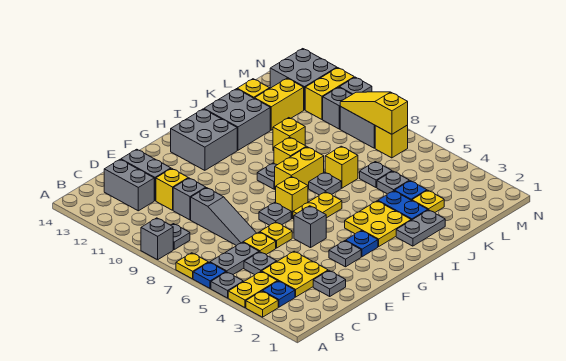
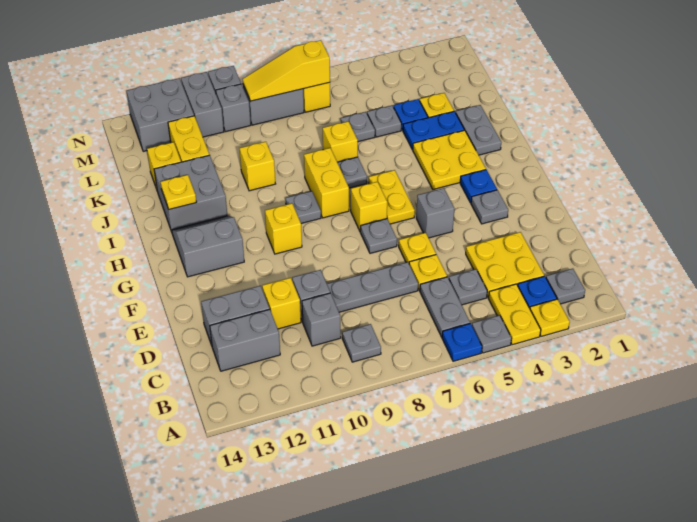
yellow 1x1 plate [176,253,208,279] -> yellow 1x1 plate moved to [161,175,196,209]
grey 1x1 brick [141,218,173,260] -> grey 1x1 brick moved to [302,293,341,346]
grey 1x1 plate [313,271,346,296] -> grey 1x1 plate moved to [546,269,585,304]
grey 1x3 slope [191,188,257,246] -> grey 1x3 plate [327,262,418,312]
grey 2x2 brick [171,109,237,170] -> grey 2x2 slope [172,216,244,277]
yellow 1x1 brick [274,137,306,165] -> yellow 1x1 brick moved to [265,203,302,254]
yellow 1x2 brick [305,68,354,119] -> grey 1x2 brick [181,72,224,137]

